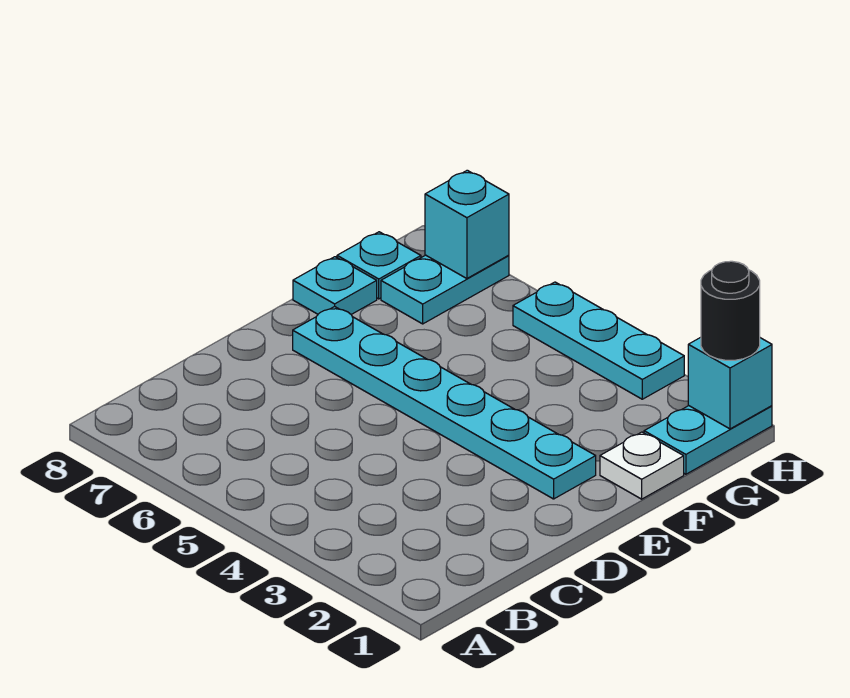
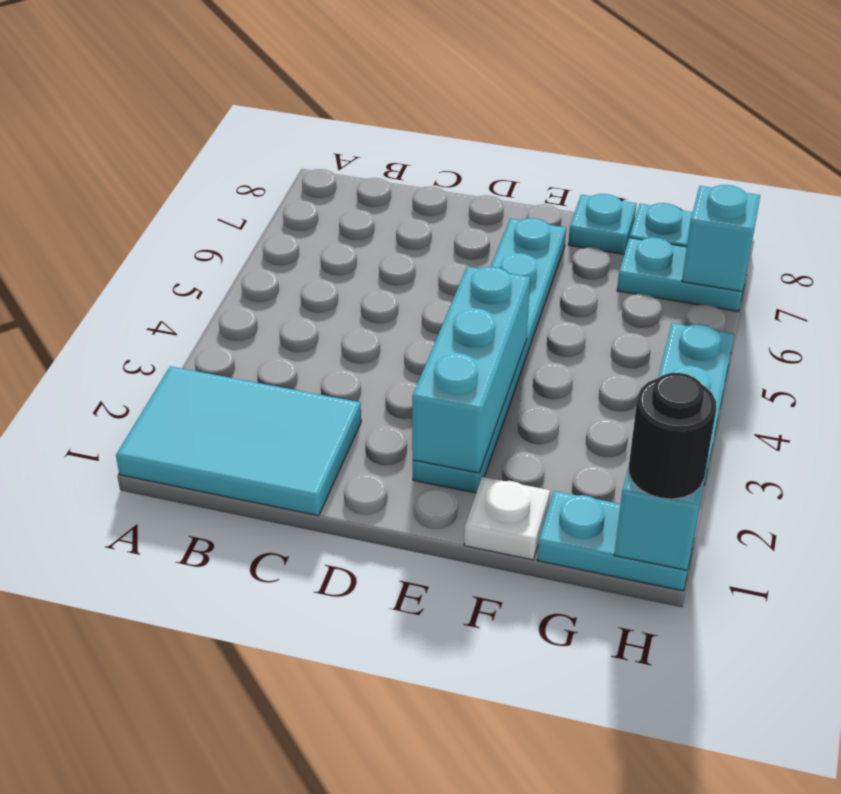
none -> cyan 2x3 tile [116,366,361,516]
none -> cyan 1x3 brick [412,267,530,473]

